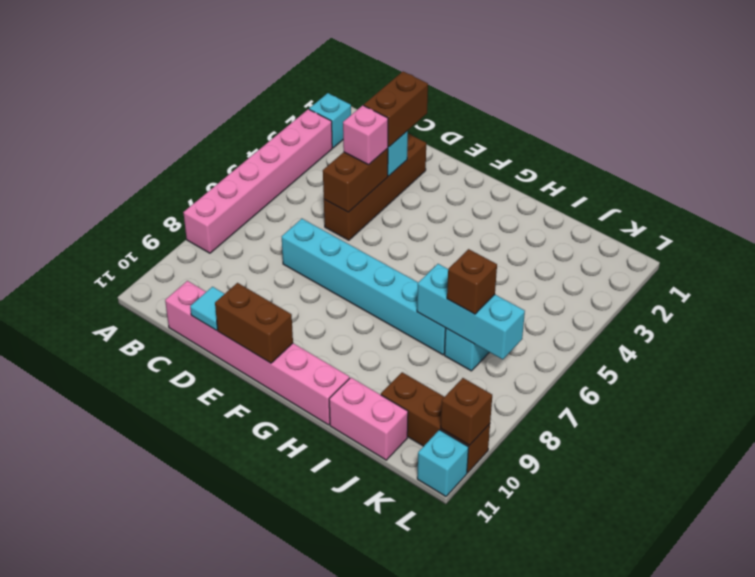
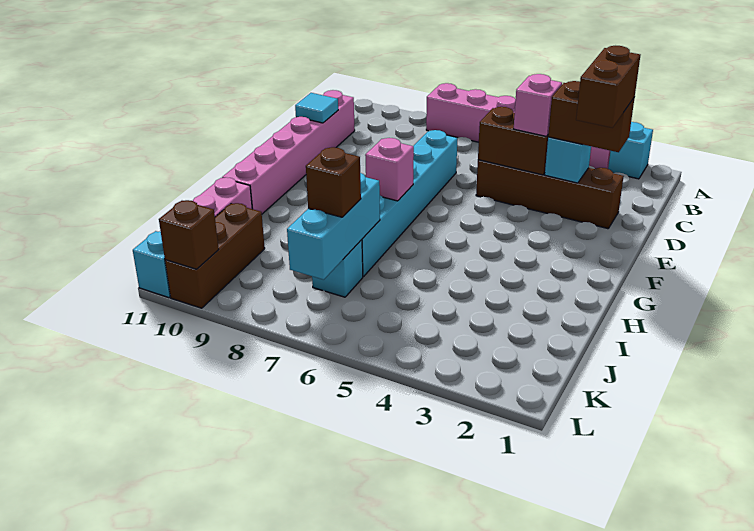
brown 1x2 brick [215,283,293,363] -> brown 1x2 brick moved to [576,46,640,128]
none -> pink 1x1 brick [365,138,414,201]

